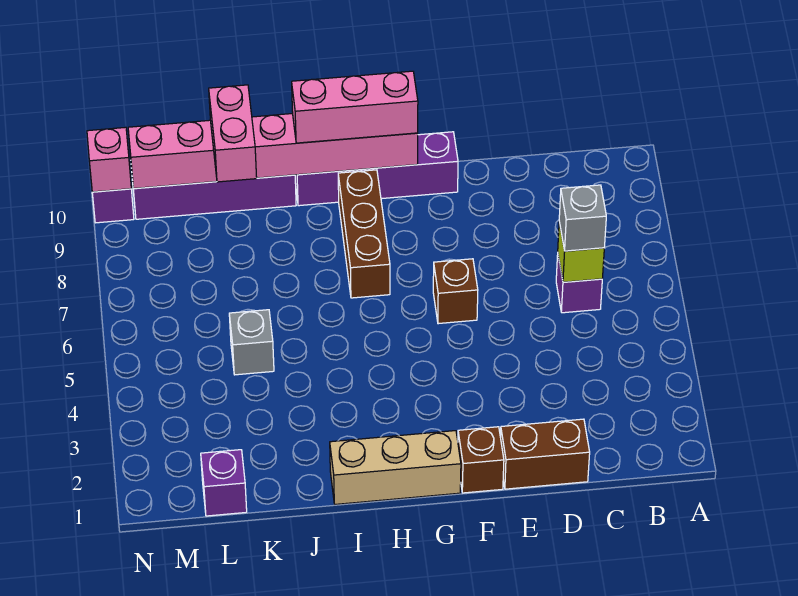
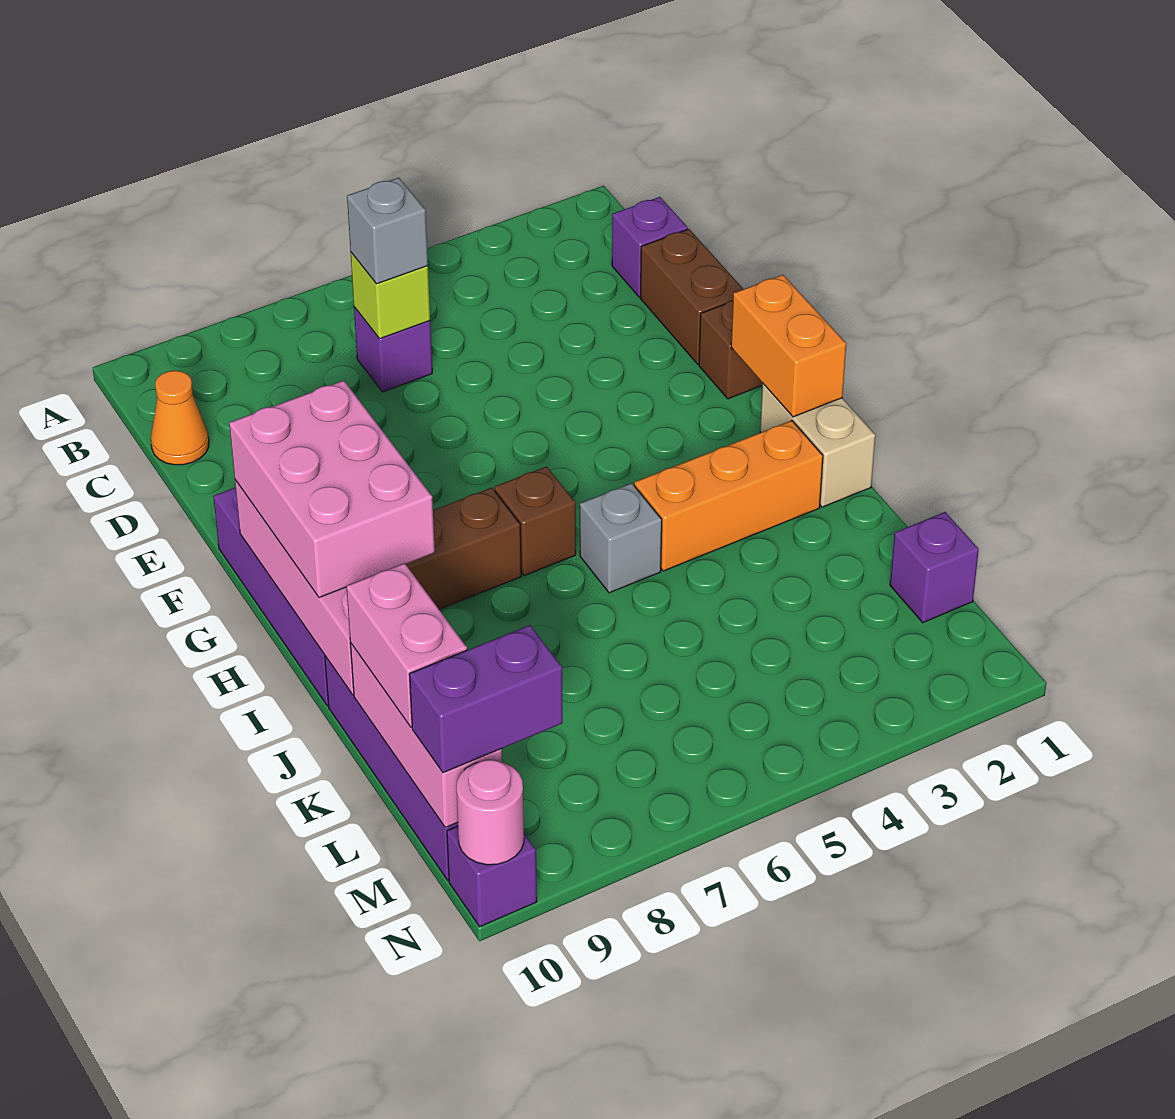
none -> purple 1x1 brick [612,197,688,297]
none -> orange 1x1 cone [151,371,209,465]
brown 1x1 brick [433,259,478,324] -> brown 1x1 brick moved to [494,466,576,576]
tan 1x3 brick [330,431,461,504] -> tan 1x2 brick [760,384,875,507]
none -> orange 1x2 brick [731,275,846,417]
pink 1x3 brick [292,71,418,143] -> pink 2x3 brick [229,380,435,598]
none -> orange 1x3 brick [634,421,823,571]
grey 1x1 brick [229,310,274,375] -> grey 1x1 brick moved to [580,483,662,593]
pink 1x2 brick [209,85,257,182] -> pink 1x2 brick turned to [346,563,467,727]
none -> purple 1x2 brick [409,625,563,773]
pink 1x1 brick [87,127,131,192] -> pink 1x1 round brick [457,760,524,865]

